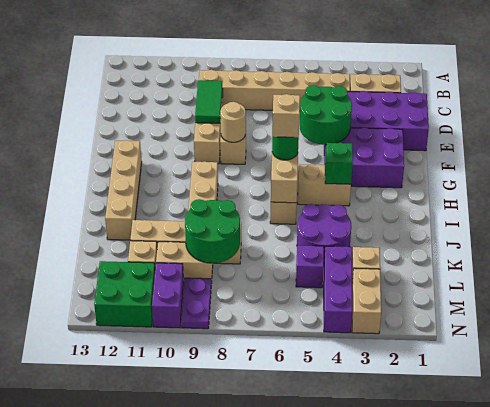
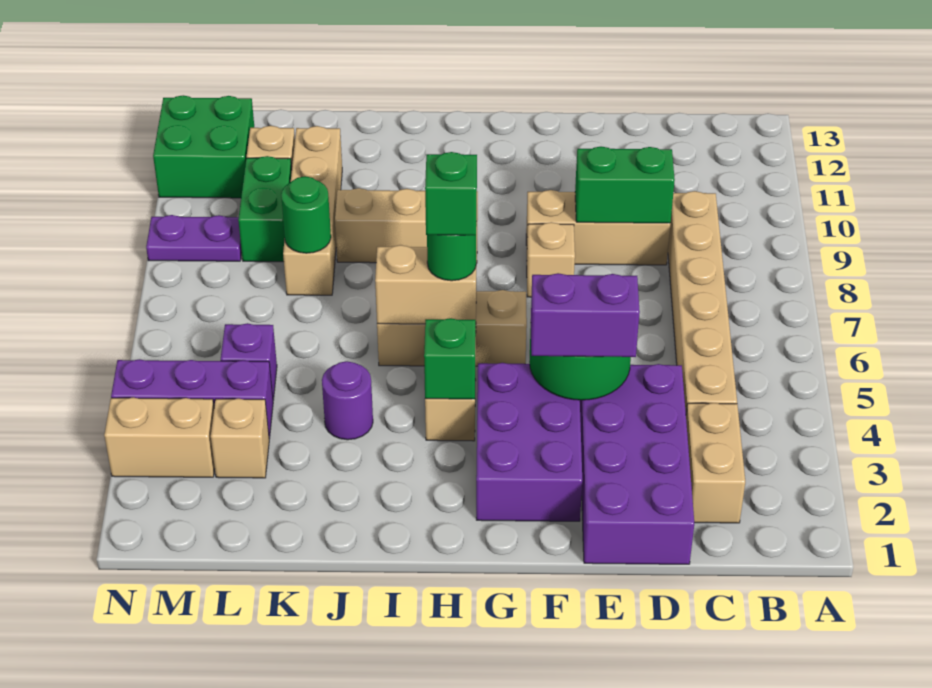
green 1x2 tile [195,80,222,123] -> green 1x2 brick [575,147,675,223]
tan 1x1 round brick [220,102,246,142] -> none
tan 1x4 brick [105,140,142,240] -> none
tan 1x1 brick [272,94,300,137] -> green 1x1 brick [425,152,477,235]
purple 2x2 round brick [297,204,351,257] -> purple 1x1 round brick [322,361,373,440]
green 2x2 round brick [185,199,240,263] -> green 1x1 round brick [281,176,331,253]
tan 1x2 brick [156,242,213,283] -> green 1x2 brick [238,156,292,262]
purple 1x2 brick [152,263,184,328] -> purple 1x2 brick moved to [531,273,640,357]

